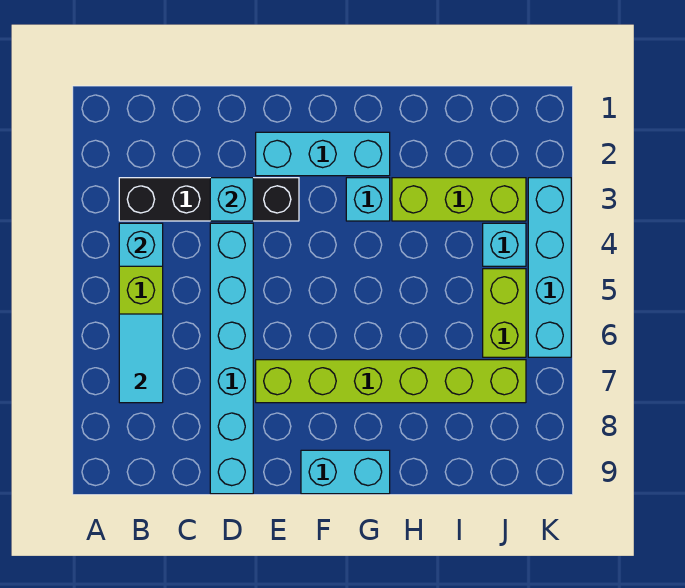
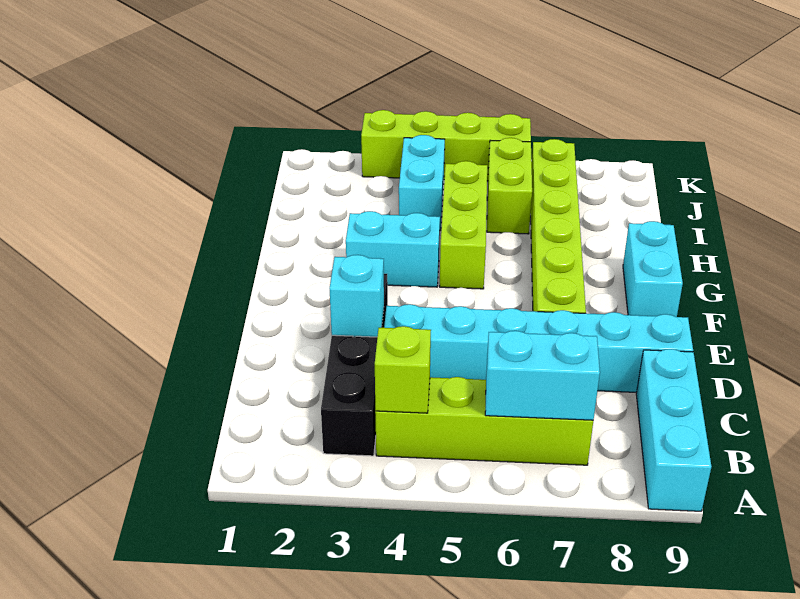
cyan 1x1 brick [119,223,163,266] -> lime 1x1 brick [375,326,431,413]
cyan 1x2 tile [119,314,163,403] -> cyan 1x2 brick [485,331,600,420]
cyan 1x3 brick [256,132,390,176] -> cyan 1x3 brick moved to [636,349,711,511]
cyan 1x1 brick [346,178,390,221] -> cyan 1x2 brick [346,211,440,287]
lime 1x3 brick [392,178,526,221] -> lime 1x3 brick moved to [440,161,487,289]
cyan 1x1 brick [483,223,526,266] -> cyan 1x2 brick [399,135,445,230]
lime 1x2 brick [483,269,526,357] -> lime 1x2 brick turned to [487,138,532,234]
cyan 1x4 brick [528,178,571,357] -> lime 1x4 brick [361,110,531,181]

